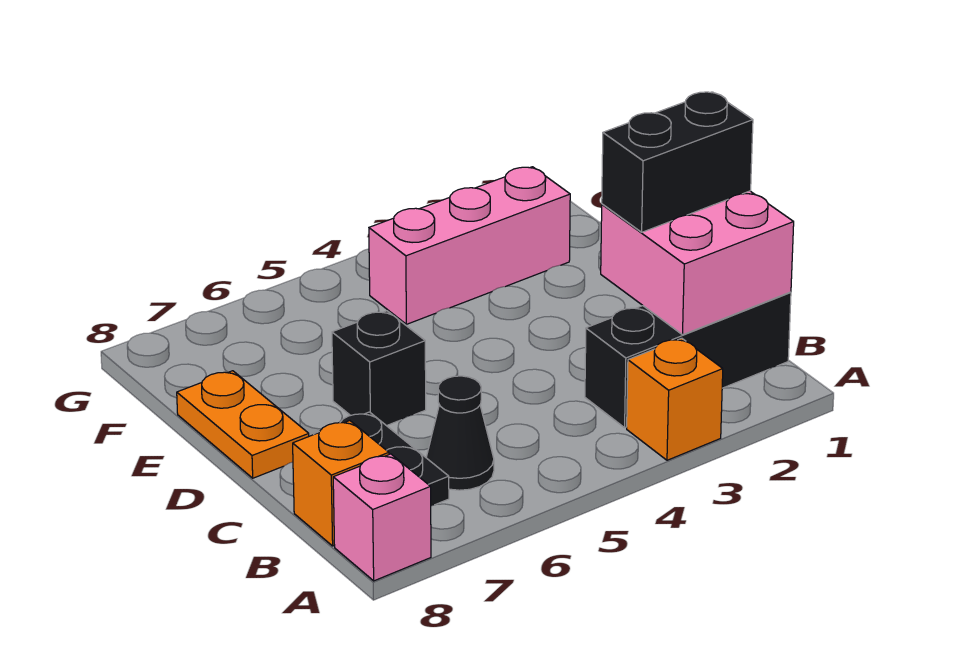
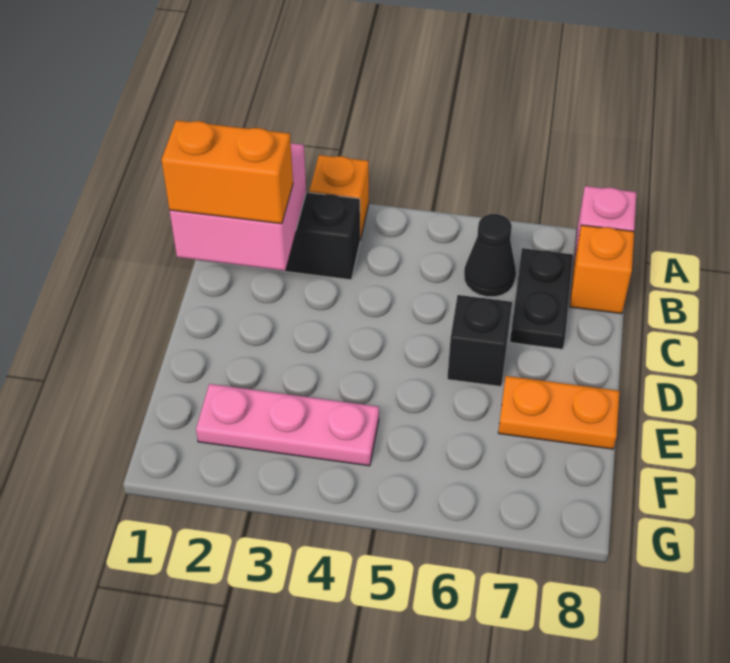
black 1x2 brick [602,92,753,232] -> orange 1x2 brick [162,120,293,224]
orange 1x2 plate [177,371,309,478] -> orange 1x2 plate turned to [498,376,619,449]
pink 1x3 brick [369,167,570,324] -> pink 1x3 plate [196,384,379,466]

